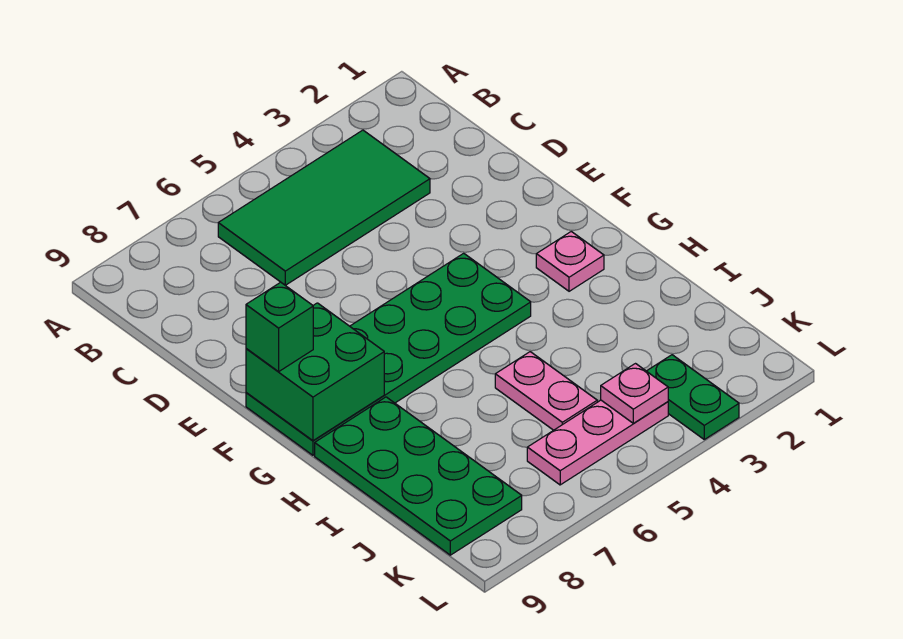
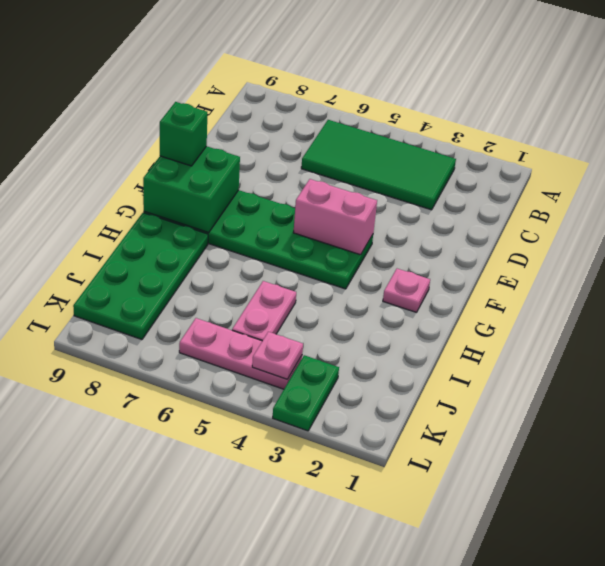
none -> pink 1x2 brick [293,179,377,255]

